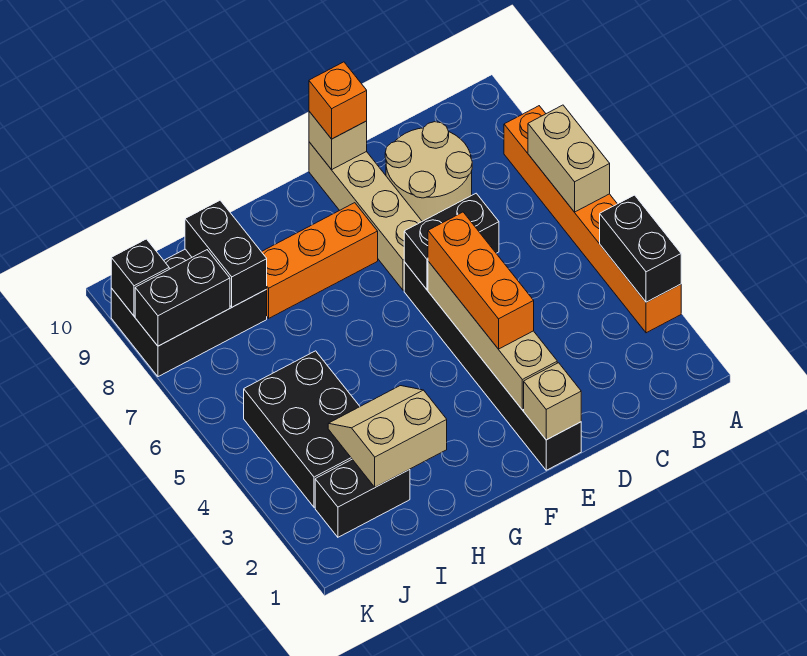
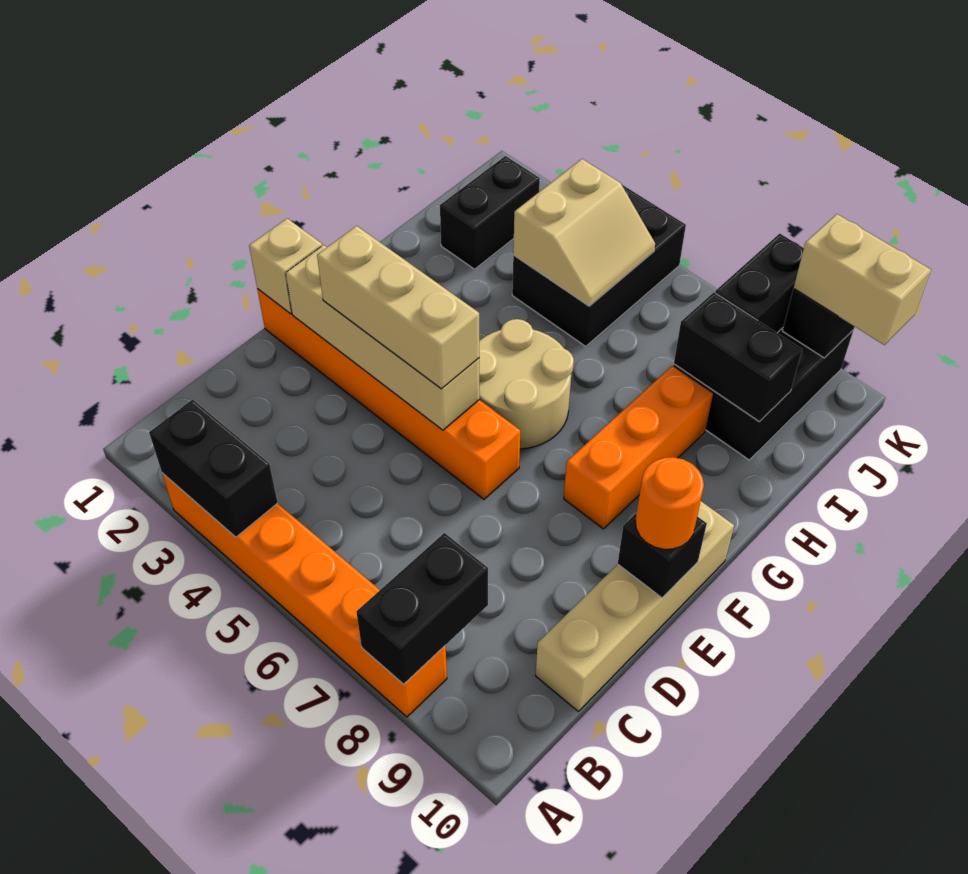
tan 1x2 brick [528,105,610,212] -> tan 1x2 brick moved to [794,214,931,345]
tan 2x2 round brick [385,122,472,221] -> tan 2x2 round brick moved to [479,319,574,449]
black 1x2 brick [404,193,499,290] -> black 1x2 brick moved to [356,533,488,684]
black 1x6 brick [404,262,581,470] -> orange 1x6 brick [257,289,520,499]
orange 1x3 brick [428,212,534,349] -> tan 1x3 brick [317,226,479,389]
tan 1x4 brick [309,142,422,290] -> tan 1x4 brick turned to [536,501,734,712]
tan 1x1 brick [309,111,367,170] -> black 1x1 brick [618,513,707,598]
orange 1x1 brick [309,62,367,139] -> orange 1x1 round brick [635,457,704,549]
tan 2x2 slope [328,386,447,487] -> tan 2x2 slope moved to [513,159,655,306]
black 2x3 brick [244,351,360,507] -> black 2x3 brick turned to [512,185,686,346]

